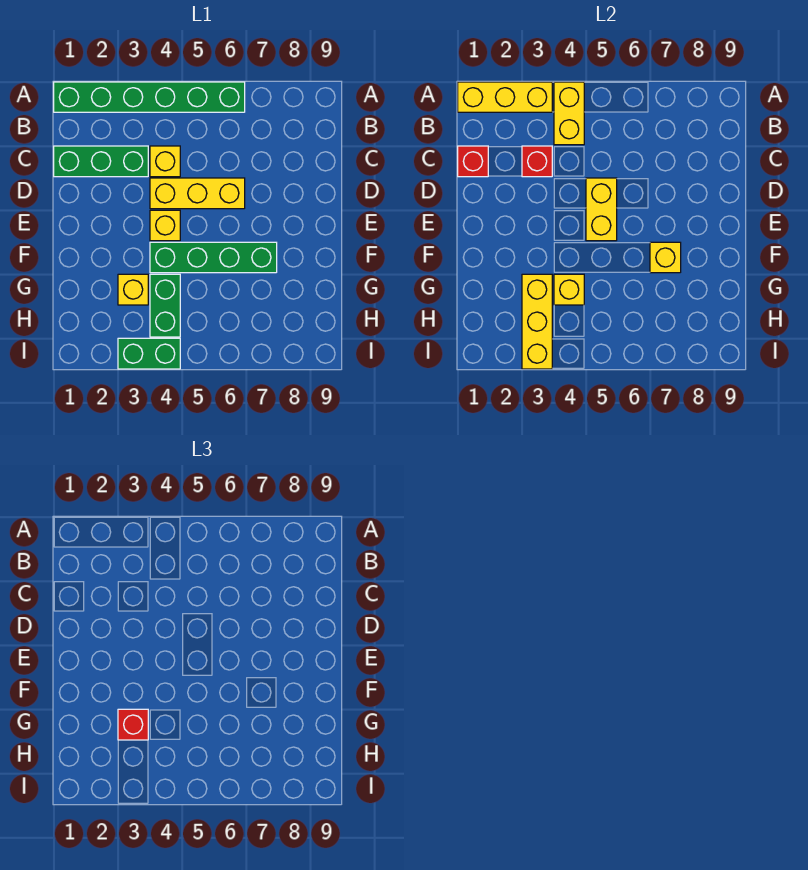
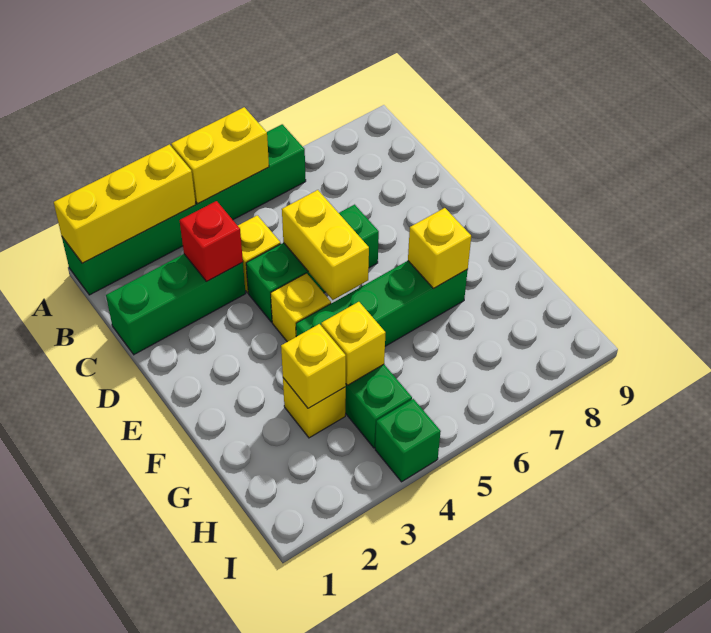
yellow 1x2 brick [554,82,584,145] -> yellow 1x2 brick turned to [171,107,269,204]
red 1x1 brick [458,146,488,177] -> none
yellow 1x3 brick [150,178,245,209] -> green 1x3 brick [246,205,379,322]
yellow 1x3 brick [522,274,552,369] -> yellow 1x1 brick [281,324,346,408]
red 1x1 brick [118,709,148,740] -> none
green 1x2 brick [118,338,180,369] -> green 1x1 brick [375,399,441,482]

